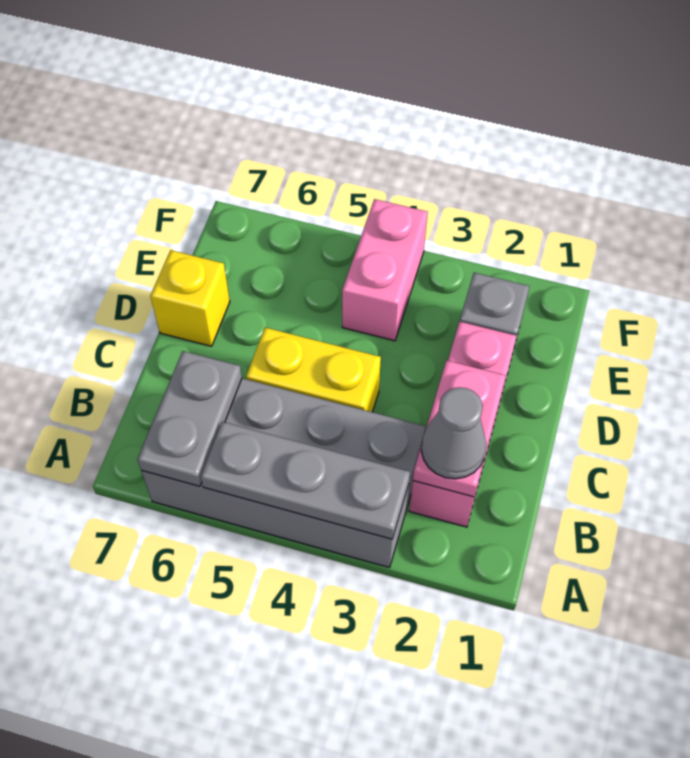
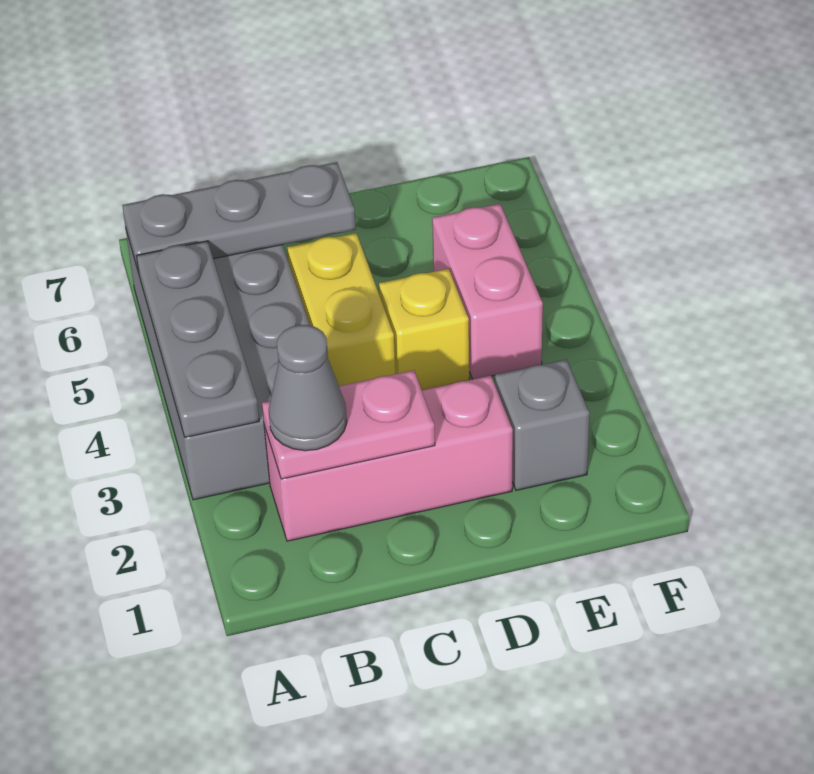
grey 1x2 plate [137,351,242,486] -> grey 1x3 plate [122,162,356,273]
yellow 1x1 brick [150,250,230,346] -> yellow 1x1 brick moved to [379,269,469,390]
pink 1x2 brick [342,199,428,341] -> pink 1x2 brick turned to [432,204,543,379]

